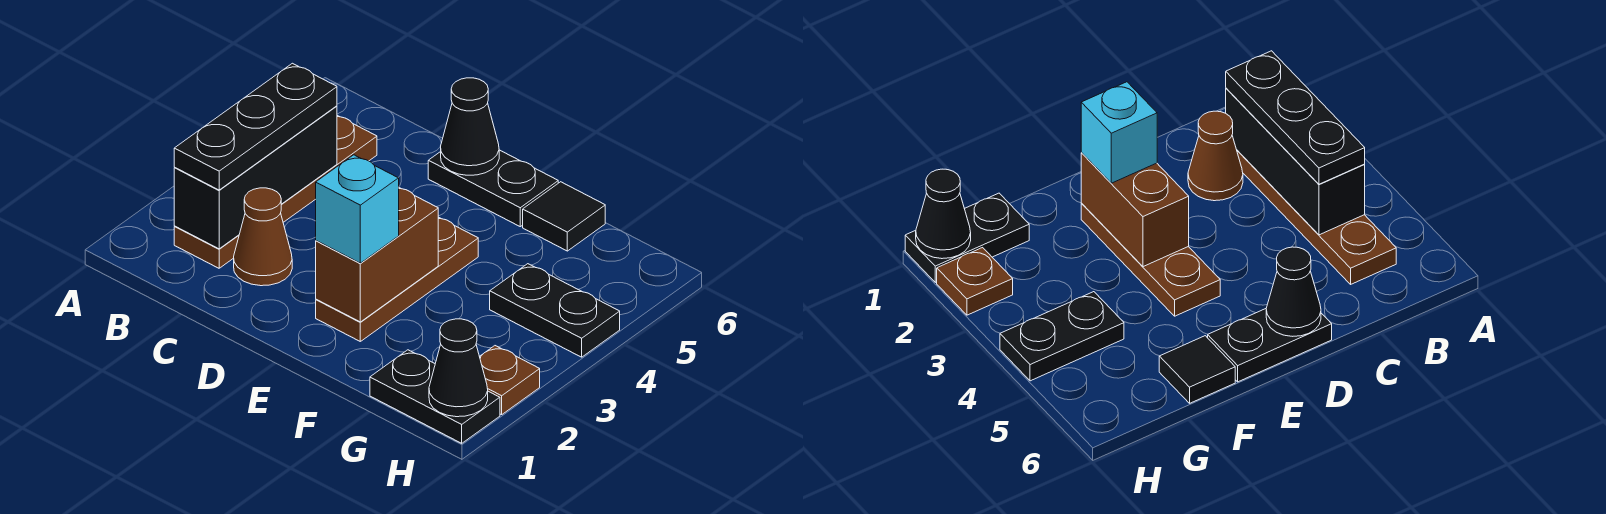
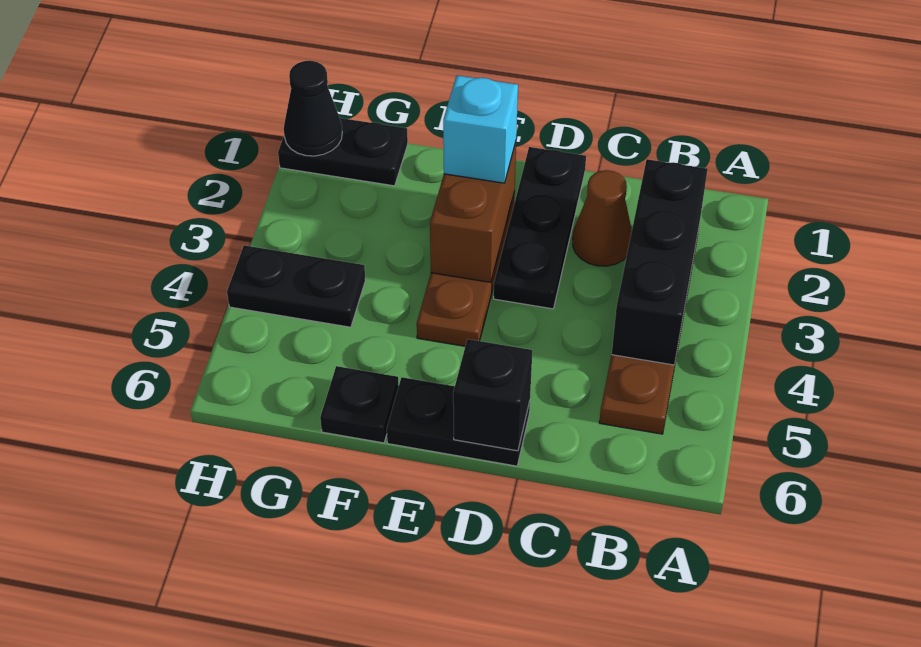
black 1x3 plate [174,63,337,190] -> black 1x3 plate moved to [494,147,586,309]
black 1x1 cone [441,78,499,175] -> black 1x1 brick [453,339,532,451]
black 1x1 tile [523,182,605,251] -> black 1x1 plate [320,366,399,443]
brown 1x1 plate [480,346,540,415] -> none

